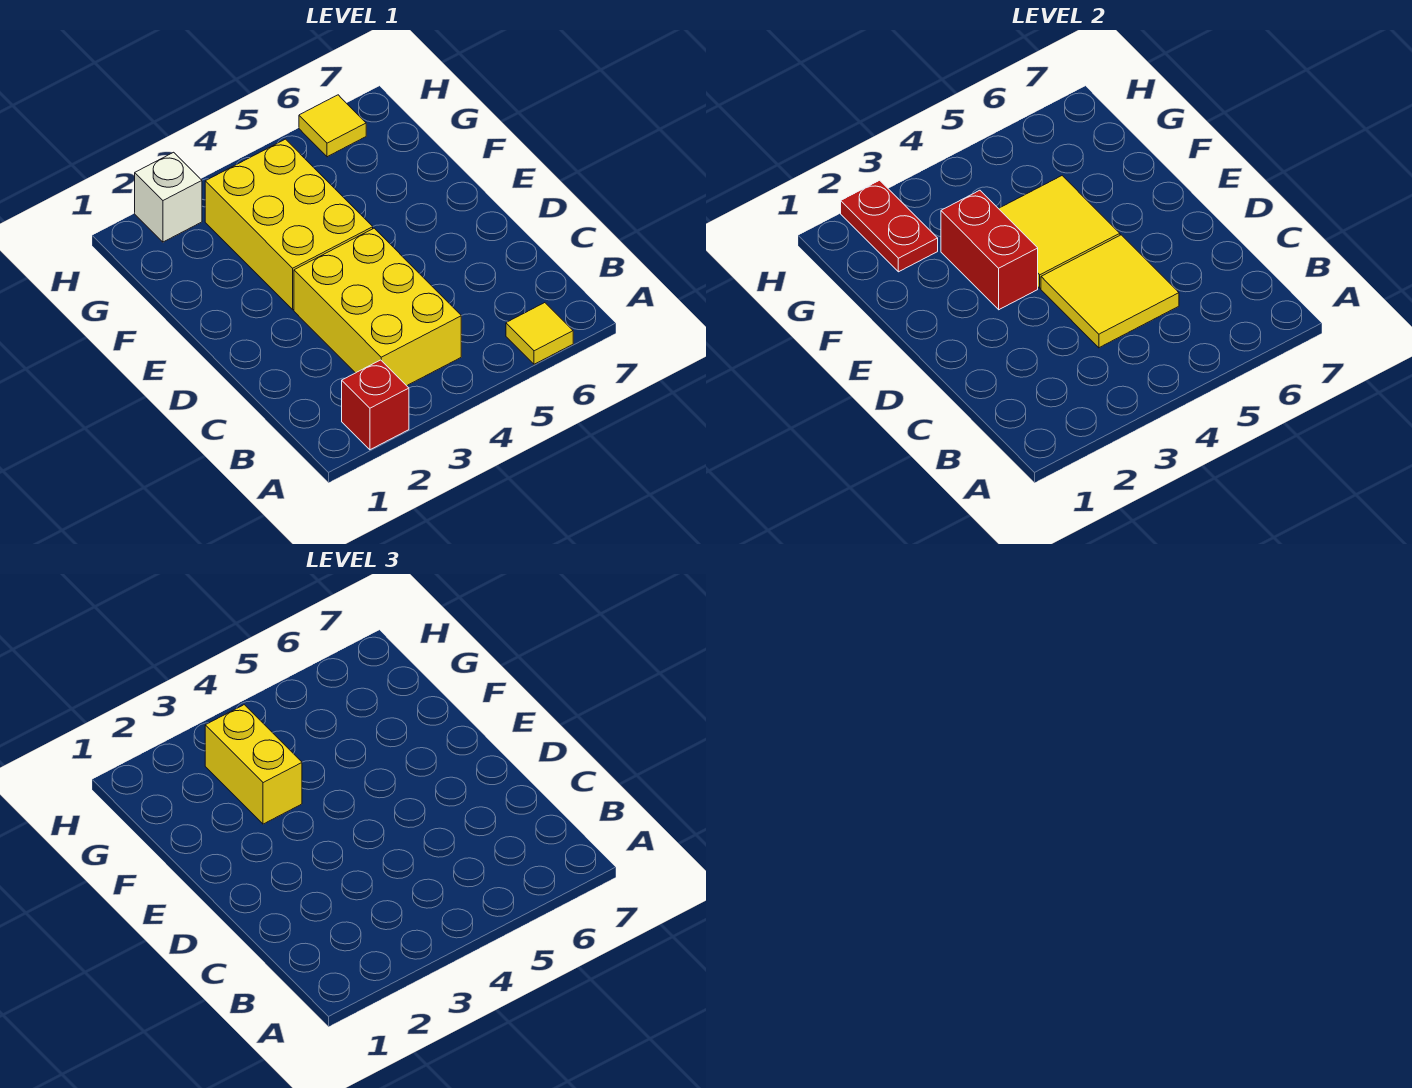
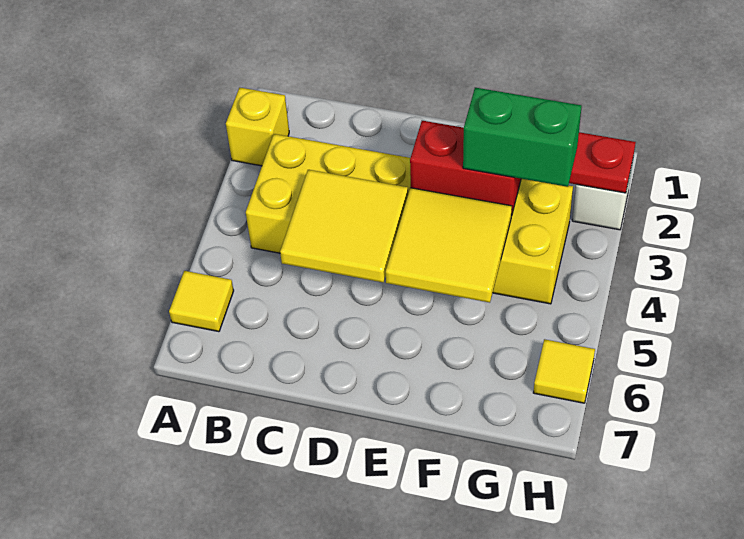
red 1x1 brick [342,360,409,450] -> yellow 1x1 brick [226,88,289,166]
yellow 1x2 brick [205,705,302,824] -> green 1x2 brick [463,88,582,187]

